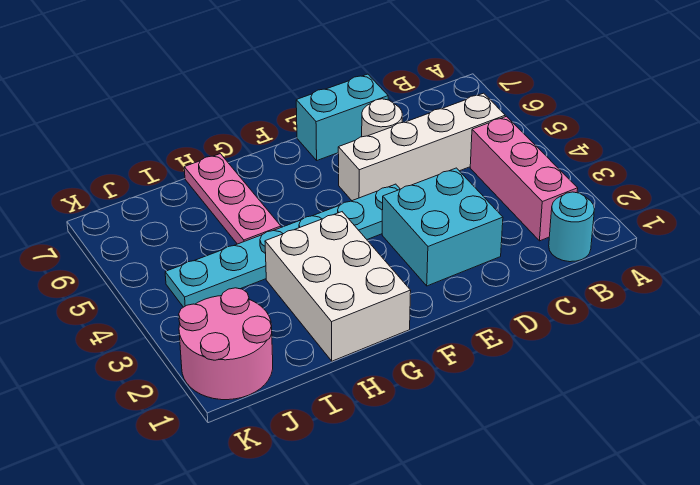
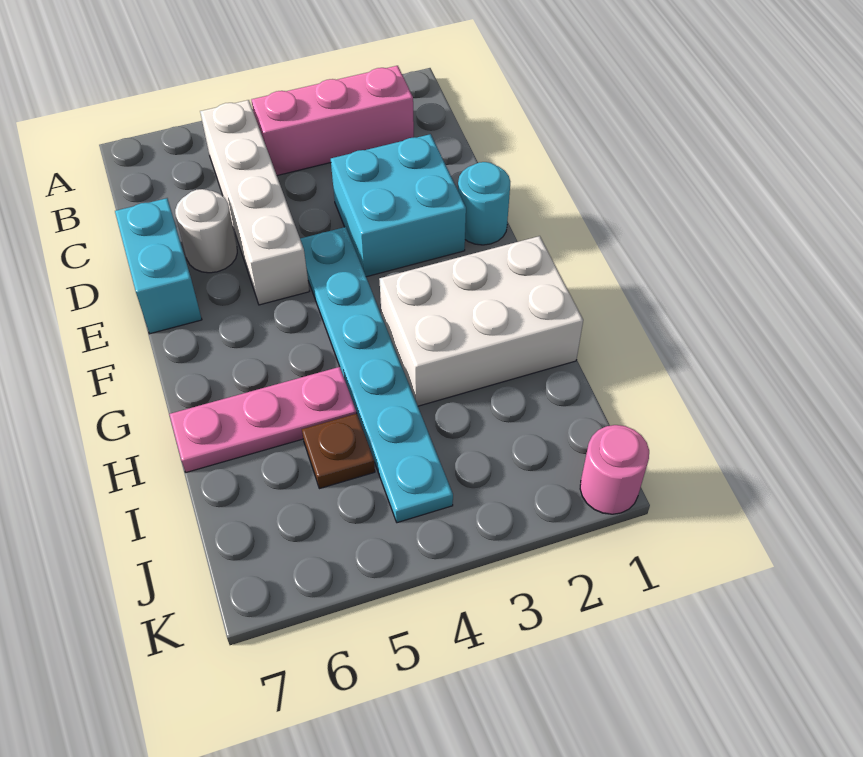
cyan 1x1 round brick [549,192,594,262] -> cyan 1x1 round brick moved to [458,162,510,245]
none -> brown 1x1 plate [302,413,375,489]
pink 2x2 round brick [179,288,273,400] -> pink 1x1 round brick [580,425,649,514]

